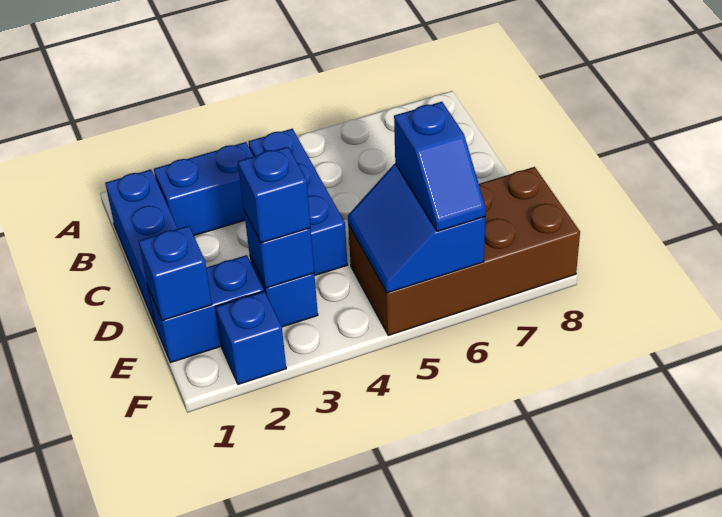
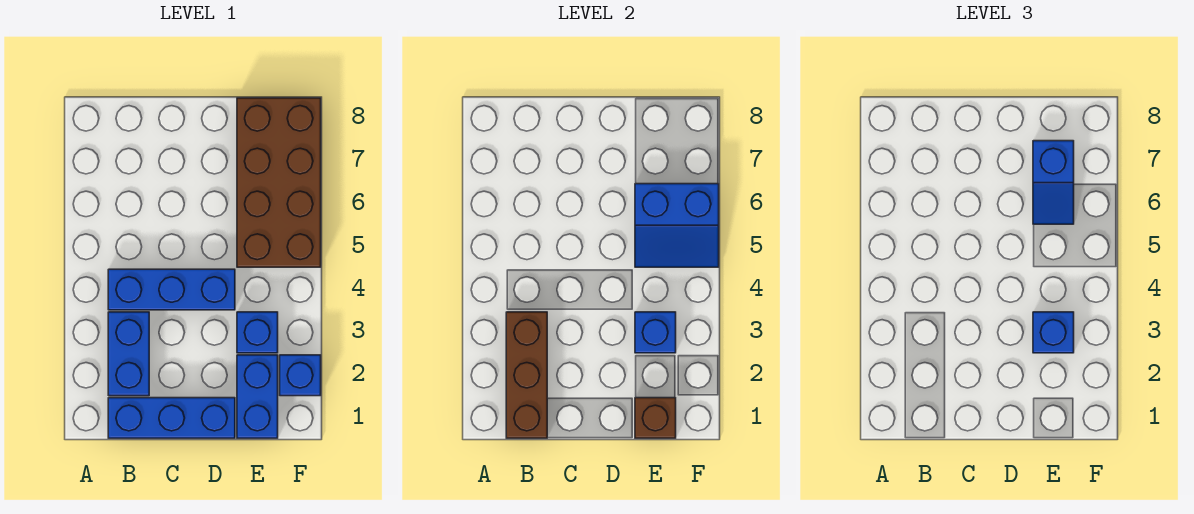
none -> brown 1x3 brick [506,312,547,438]
blue 1x1 brick [139,226,212,320] -> brown 1x1 brick [635,398,676,438]
blue 1x2 slope [394,102,486,231] -> blue 1x2 slope turned to [1033,141,1074,224]

